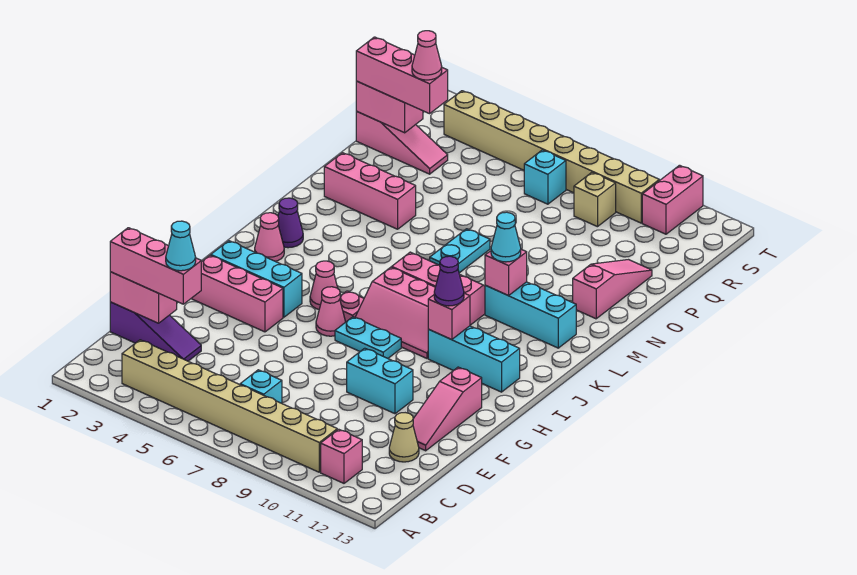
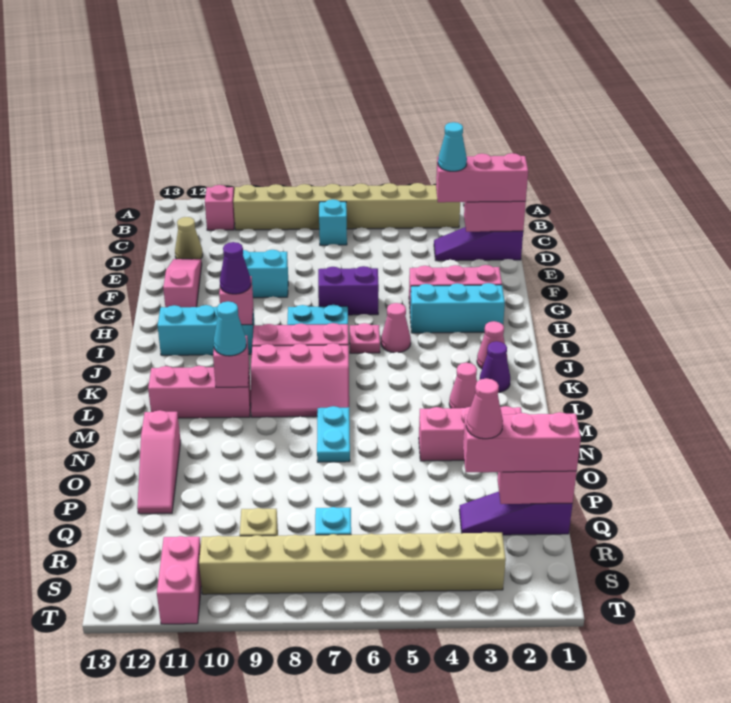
none -> purple 1x2 brick [318,266,379,315]
pink 1x1 cone [316,287,345,336] -> pink 1x1 cone moved to [449,363,477,408]
cyan 1x3 brick [485,282,576,348] -> pink 1x3 brick [148,366,251,418]
pink 1x3 slope [356,112,448,174] -> purple 1x3 slope [459,491,573,535]

